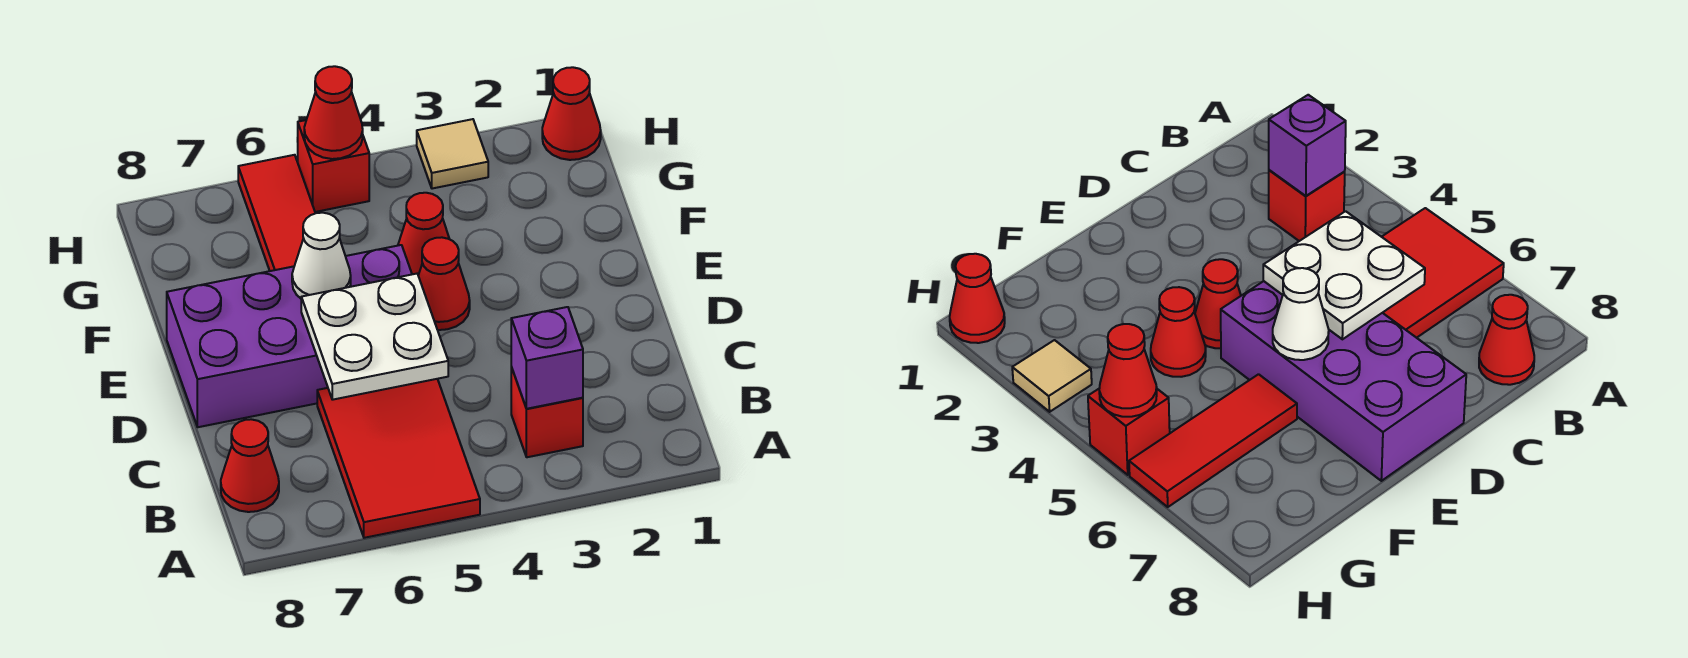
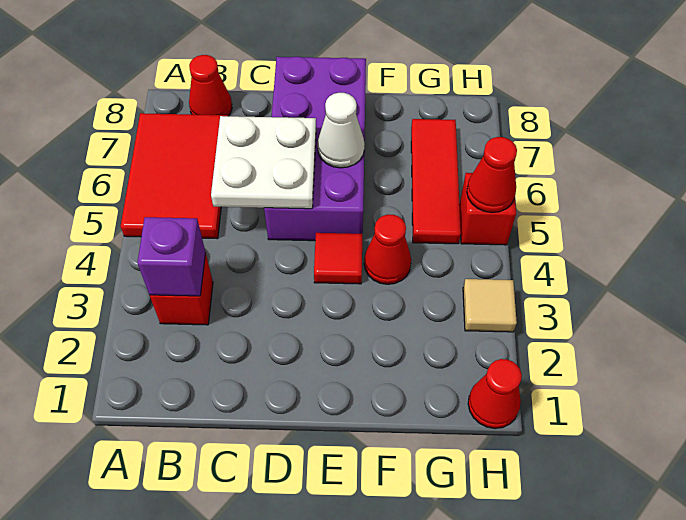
red 2x3 tile [317,379,480,538] -> red 2x3 tile turned to [121,113,228,239]
red 1x1 cone [418,237,470,330] -> red 1x1 tile [314,233,362,284]
red 1x3 tile [238,155,315,271] -> red 1x3 tile turned to [411,119,461,244]

